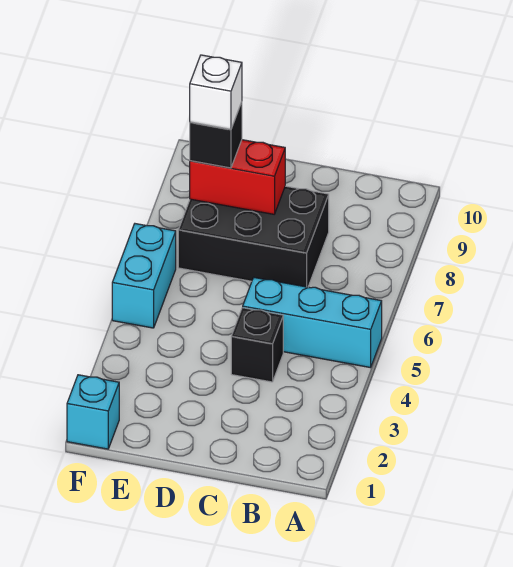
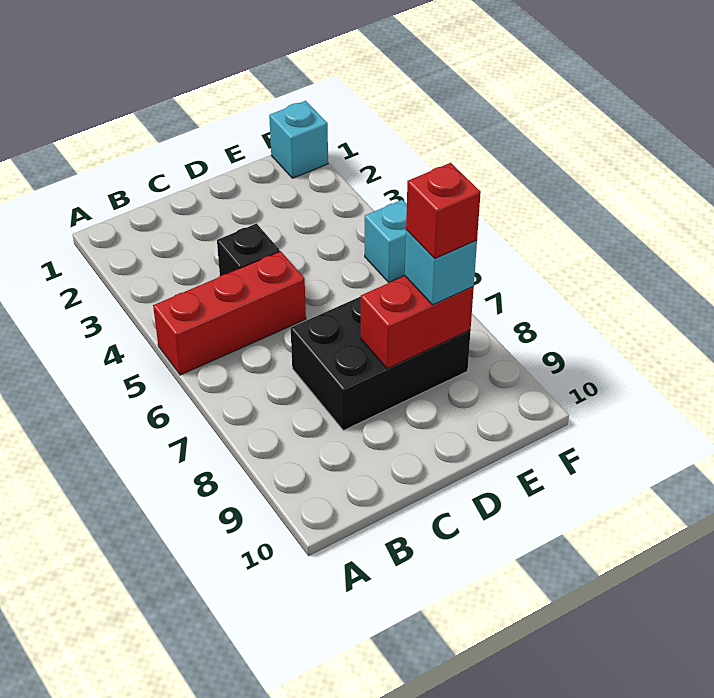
cyan 1x3 brick [243,278,382,368] -> red 1x3 brick [153,251,306,375]
black 1x1 brick [190,102,242,168] -> cyan 1x1 brick [405,230,477,305]
white 1x1 brick [190,55,242,129] -> red 1x1 brick [406,163,481,259]
cyan 1x2 brick [112,224,176,328] -> cyan 1x1 brick [365,200,407,282]

